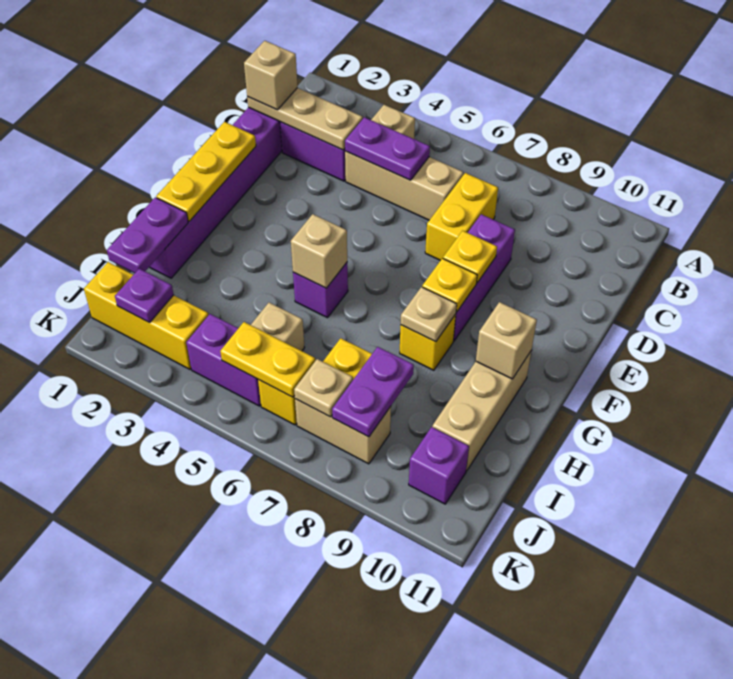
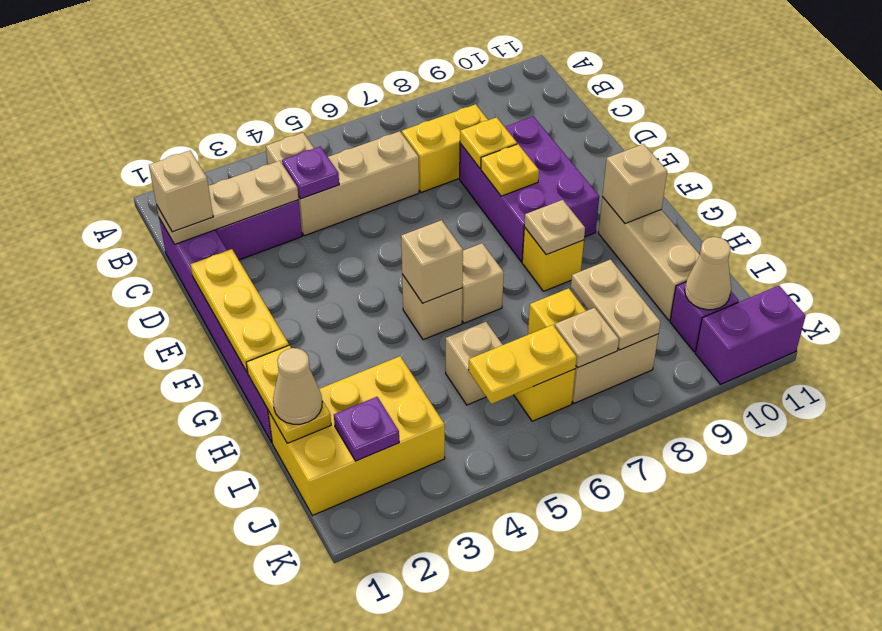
purple 1x2 plate [345,117,430,180] -> purple 1x1 plate [282,146,339,199]
yellow 1x2 brick [425,173,498,260] -> yellow 1x2 brick turned to [402,104,488,192]
purple 1x3 brick [453,214,515,341] -> purple 2x3 brick [460,117,599,262]
yellow 1x1 plate [422,258,477,312] -> yellow 1x1 plate moved to [460,117,517,168]
purple 1x1 brick [293,263,348,318] -> tan 1x1 brick [402,275,462,340]
none -> tan 1x1 brick [462,243,504,323]
purple 1x2 plate [107,197,188,273] -> yellow 1x2 plate [246,345,331,443]
none -> tan 1x1 cone [273,348,322,424]
purple 1x2 plate [332,347,414,437] -> tan 1x2 plate [571,260,660,350]
yellow 1x3 brick [84,262,208,369] -> yellow 2x3 brick [268,356,445,515]
purple 1x2 brick [186,314,261,406] -> purple 1x2 brick moved to [695,286,806,384]
none -> tan 1x1 cone [685,237,731,310]

